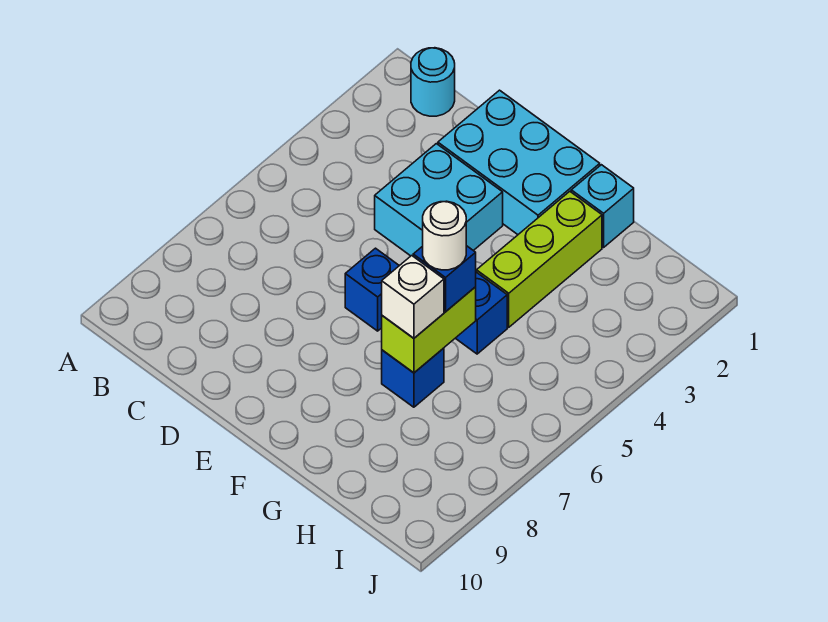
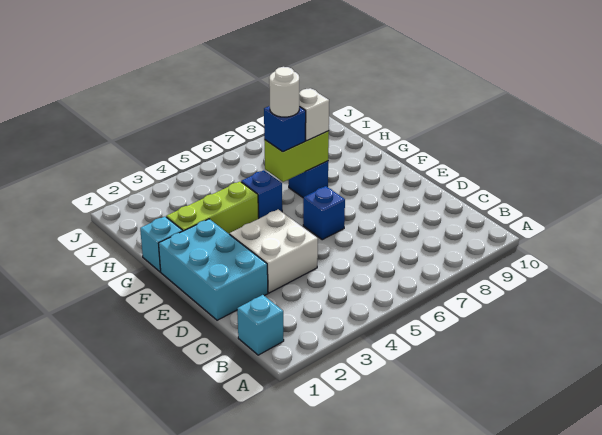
cyan 1x1 round brick [411,48,455,116] -> cyan 1x1 brick [237,295,284,355]
cyan 2x2 brick [375,144,503,256] -> white 2x2 brick [230,209,318,293]

